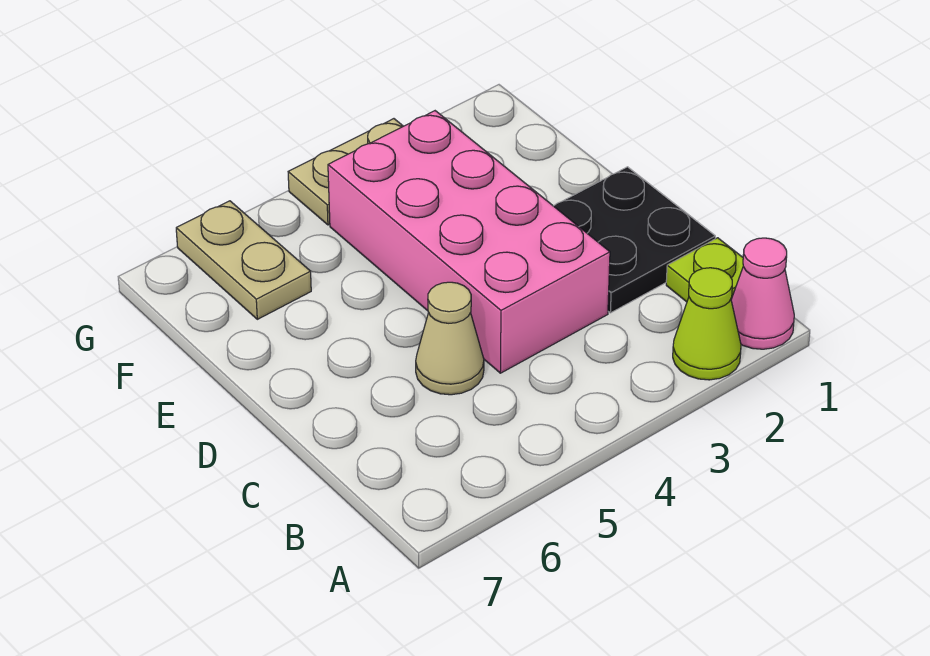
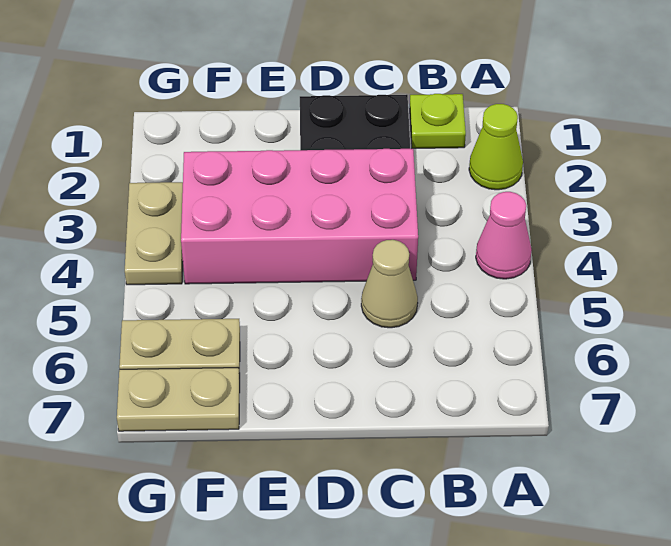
pink 1x1 cone [731,238,794,349] -> pink 1x1 cone moved to [476,192,532,279]
none -> tan 1x2 plate [117,368,240,431]

